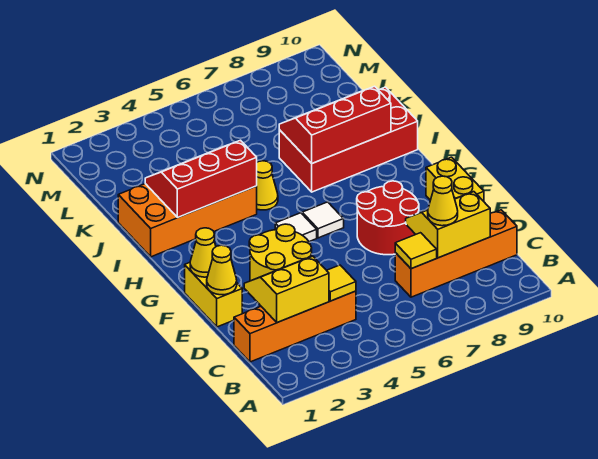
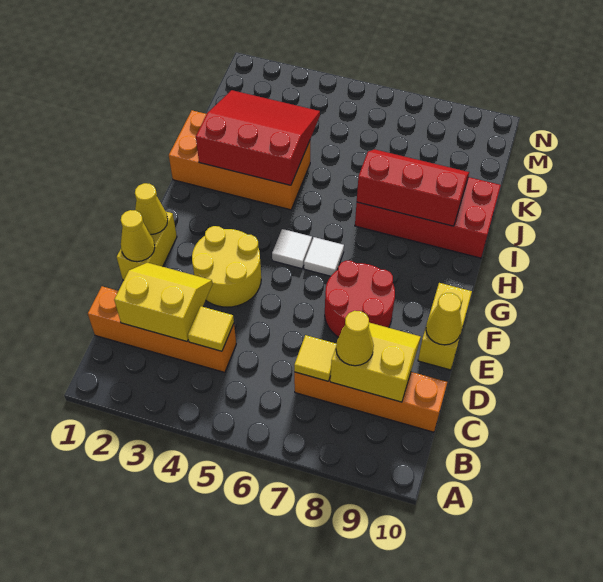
red 2x3 slope [145,140,257,217] -> red 3x3 slope [196,90,320,185]
yellow 1x1 cone [257,161,278,210] -> yellow 1x1 cone moved to [426,293,462,345]

